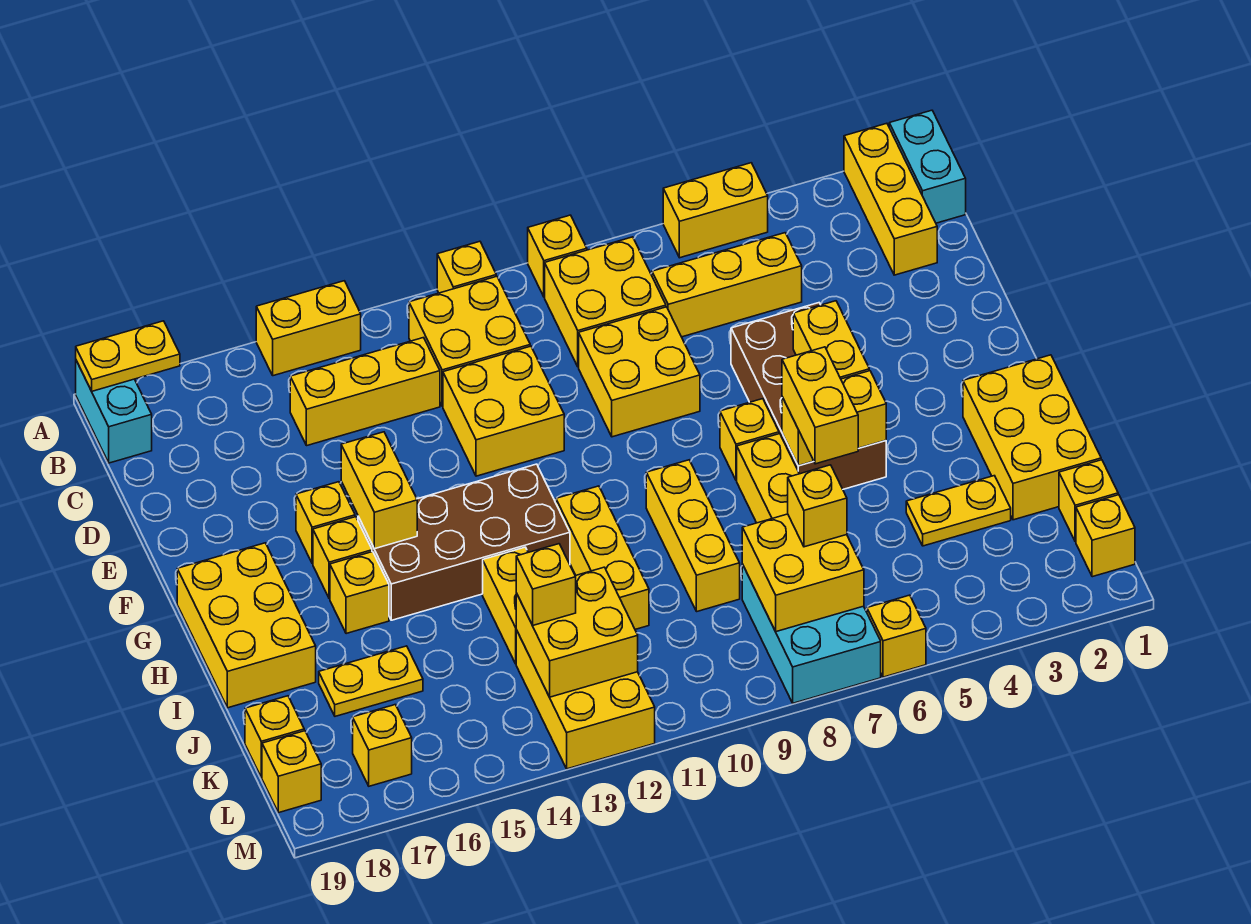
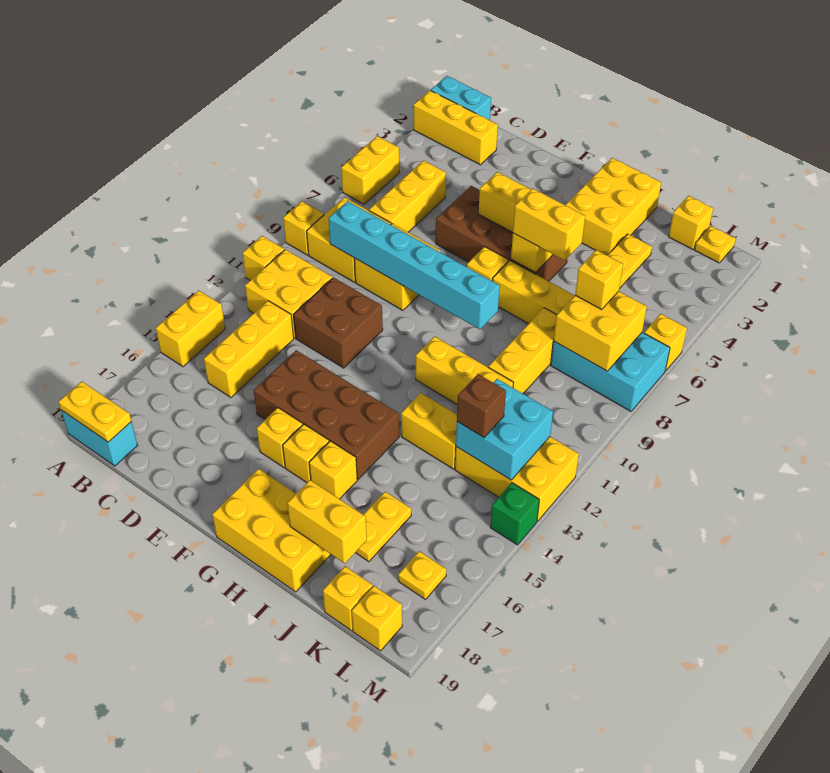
yellow 1x2 plate [76,321,180,391] -> yellow 1x2 plate turned to [58,382,131,442]
none -> cyan 1x6 brick [329,201,500,329]
yellow 2x2 brick [443,346,564,476] -> brown 2x2 brick [294,277,383,368]
yellow 1x2 brick [341,432,417,549] -> yellow 1x2 brick moved to [287,480,367,563]
brown 2x4 brick [358,464,570,620] -> brown 2x4 brick turned to [254,350,399,479]
yellow 2x3 brick [963,355,1101,520] -> yellow 2x3 brick turned to [566,158,661,255]
yellow 1x3 brick [646,460,740,611] -> yellow 1x3 brick turned to [489,308,556,393]
yellow 2x2 brick [516,567,638,697] -> cyan 2x2 brick [456,379,553,480]
yellow 1x1 brick [516,544,576,625] -> brown 1x1 brick [457,374,506,438]
yellow 1x1 brick [1076,495,1135,577] -> yellow 1x1 plate [695,226,736,263]
yellow 1x1 brick [353,705,412,786] -> yellow 1x1 plate [398,551,446,599]
none -> green 1x1 brick [490,483,539,545]

